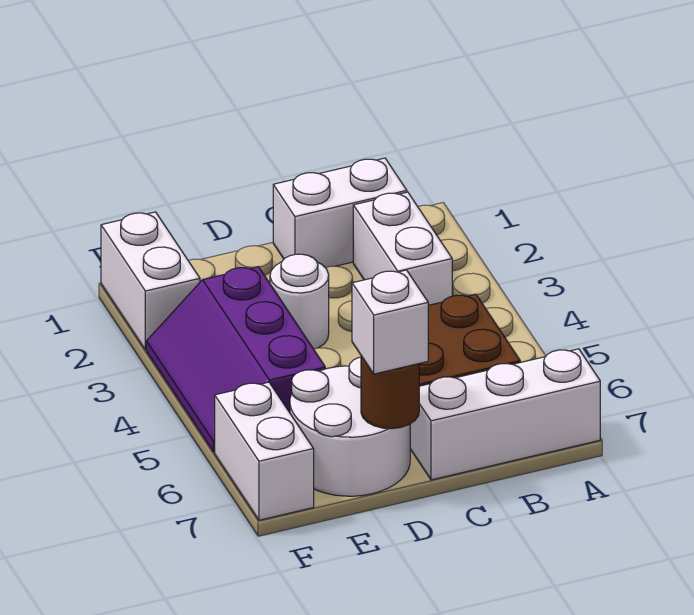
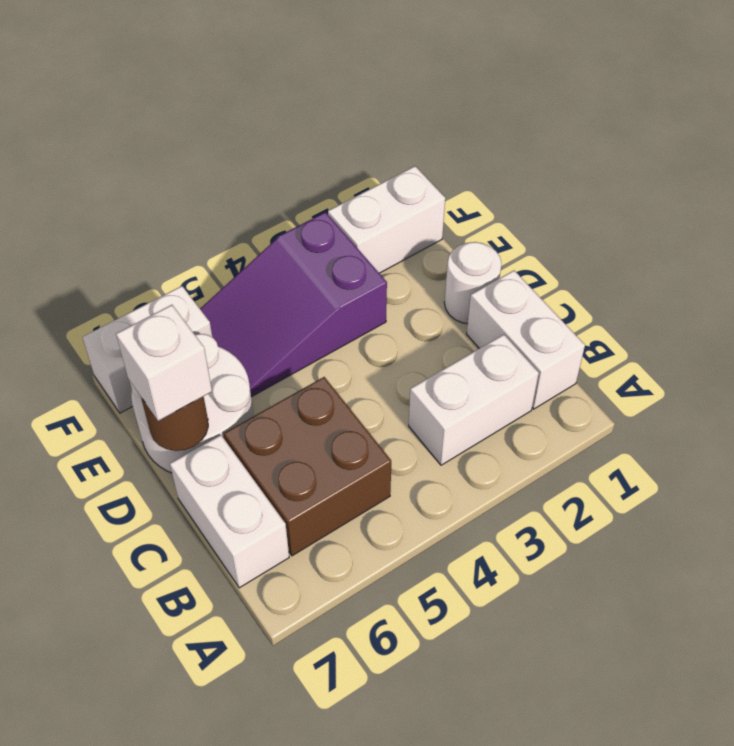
white 1x3 brick [410,349,600,480] -> white 1x2 brick [170,435,289,588]
white 1x1 round brick [270,254,329,349] -> white 1x1 round brick moved to [444,242,502,324]
purple 2x3 slope [146,267,325,452] -> purple 2x3 slope turned to [200,212,387,397]

